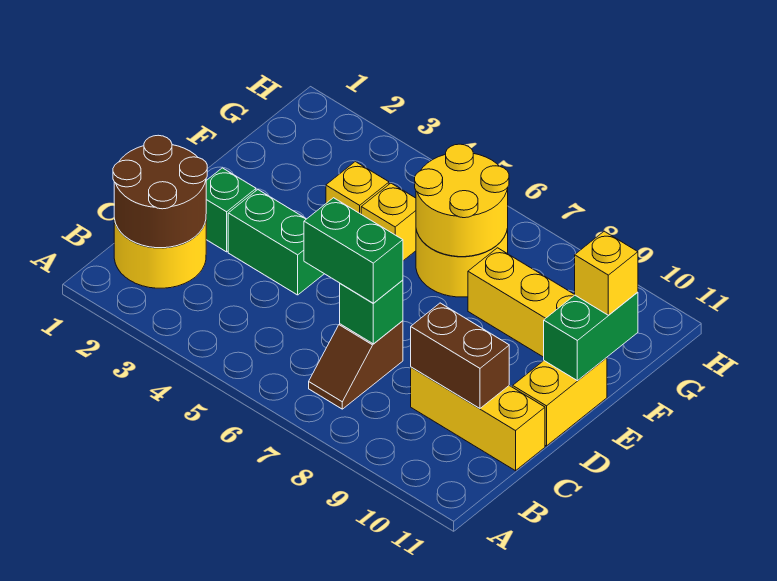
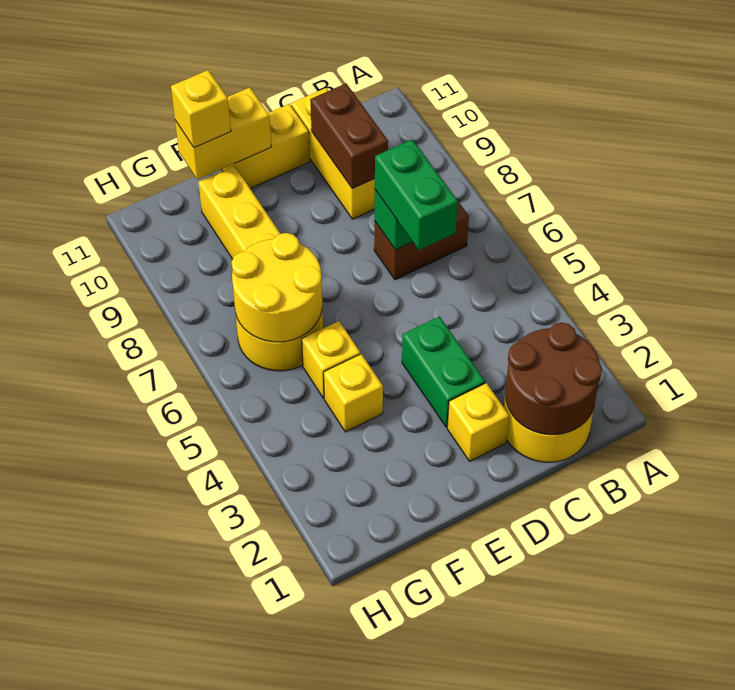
brown 1x2 slope [309,321,403,409] -> brown 1x2 brick [374,202,469,280]
green 1x1 brick [206,168,256,252] -> yellow 1x1 brick [447,383,509,461]
green 1x2 brick [544,292,638,381] -> yellow 1x2 brick [175,88,271,180]

